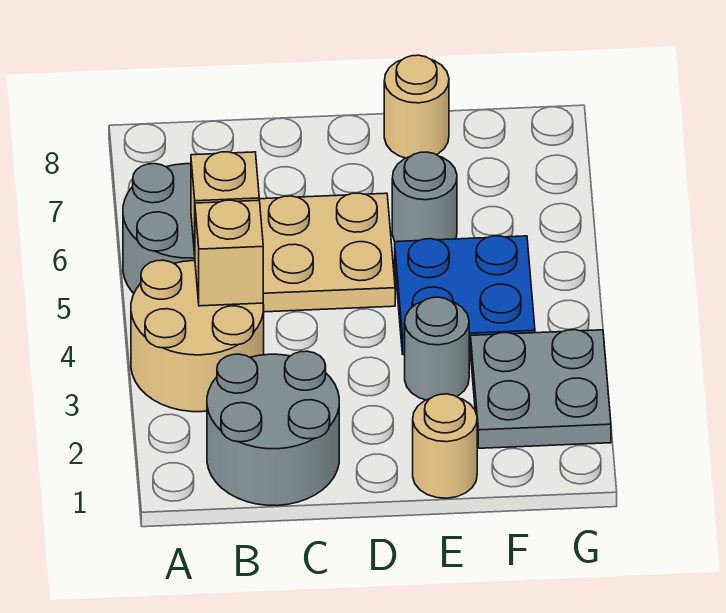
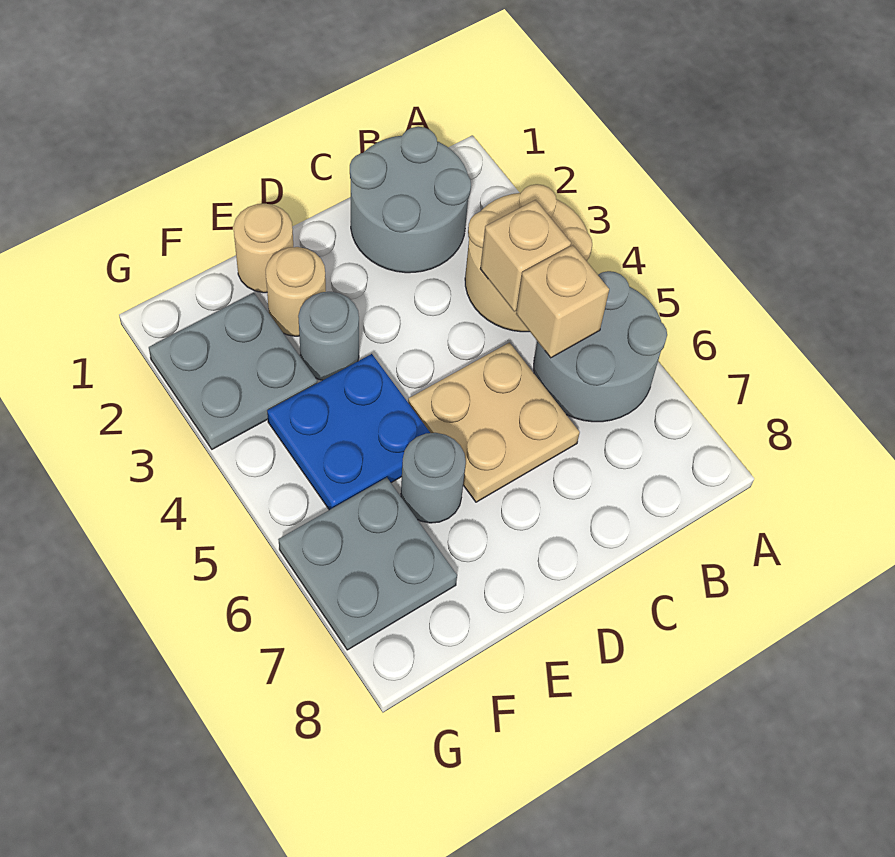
tan 1x1 round brick [384,55,449,158] -> tan 1x1 round brick moved to [266,247,326,336]
none -> grey 2x2 plate [278,478,457,650]

